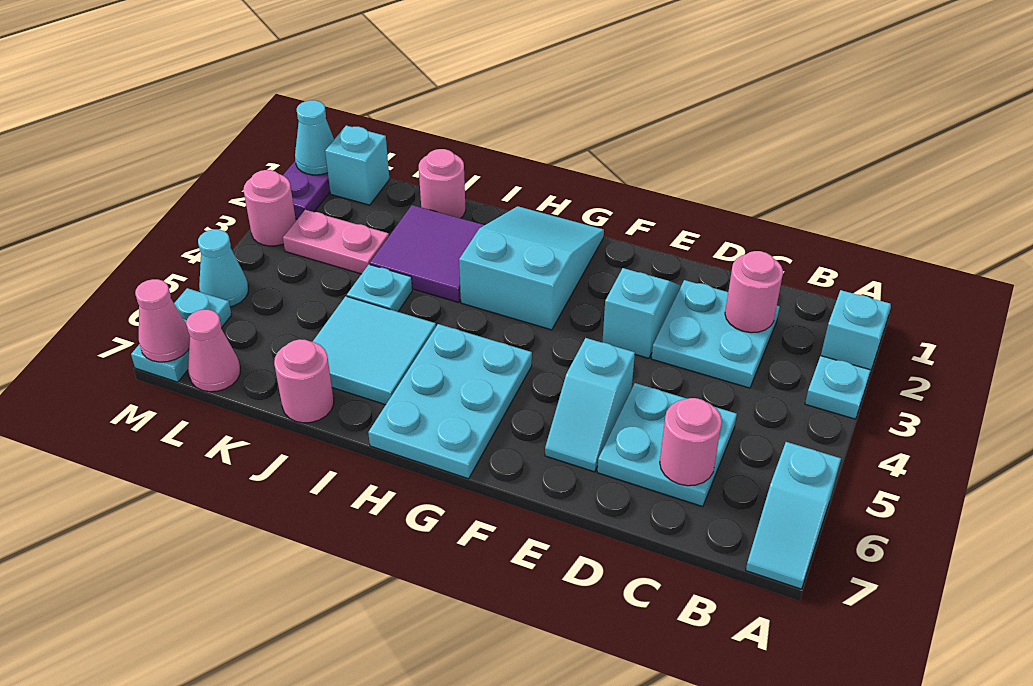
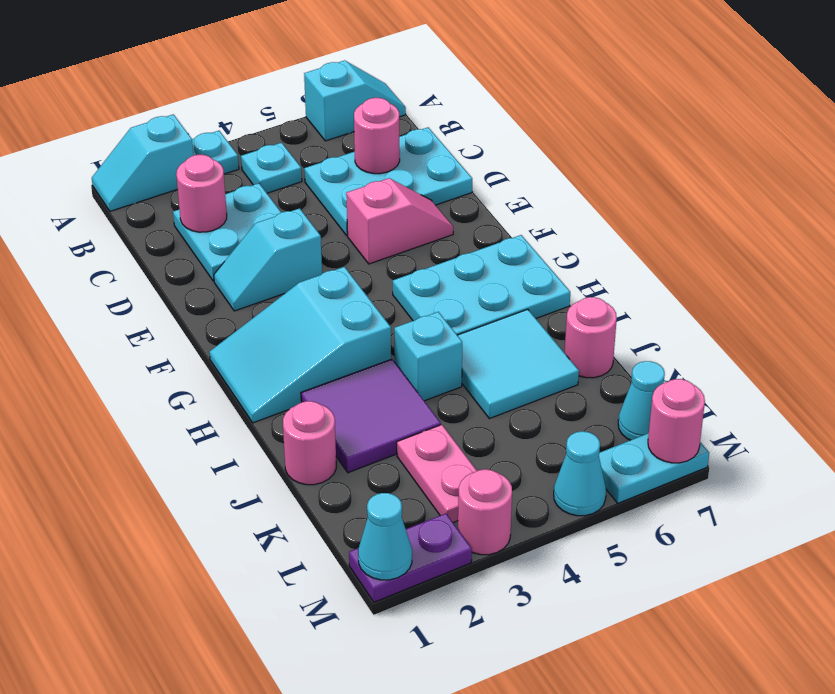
cyan 2x2 plate [597,383,737,507] -> cyan 2x3 plate [304,127,472,235]
cyan 1x2 slope [545,338,635,472] -> pink 1x2 slope [346,178,453,264]
cyan 1x1 plate [347,265,412,312] -> cyan 1x1 plate moved to [241,143,302,193]
cyan 1x1 brick [325,125,389,205] -> cyan 1x1 brick moved to [394,312,462,401]
pink 1x1 cone [186,309,240,392] -> cyan 1x1 cone [618,361,665,440]
pink 1x1 cone [135,279,190,362] -> pink 1x1 round brick [648,379,705,463]

